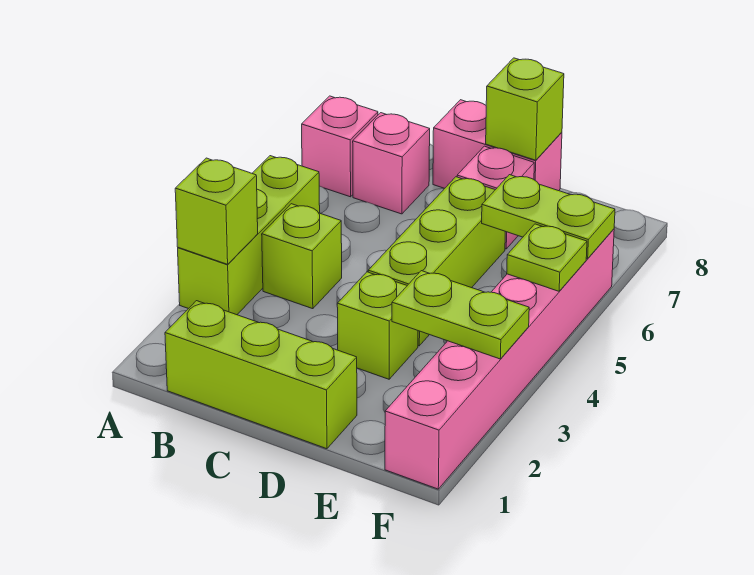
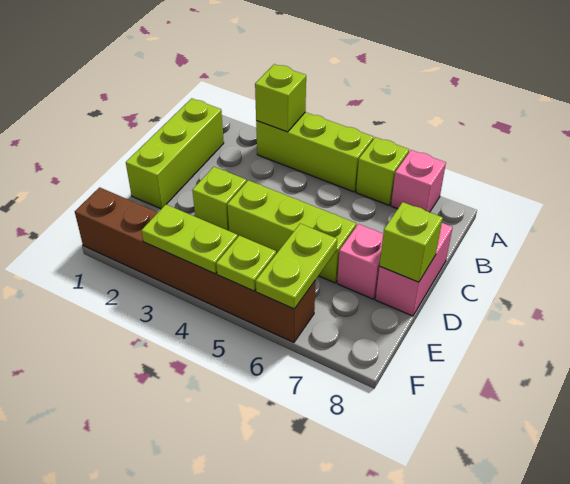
lime 1x1 brick [262,204,342,309] -> lime 1x1 brick moved to [356,137,409,205]
pink 1x1 brick [353,113,430,214] -> none
lime 1x2 plate [392,271,529,359] -> lime 1x2 plate turned to [141,204,238,274]
pink 1x6 brick [385,229,614,489] -> brown 1x6 brick [75,187,316,342]

